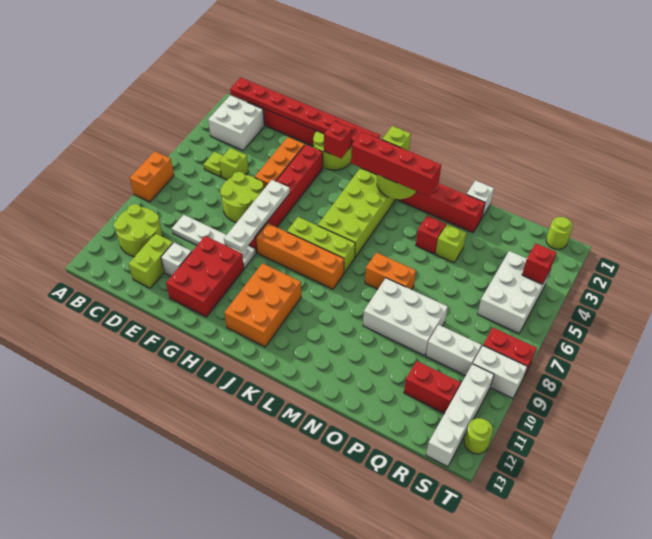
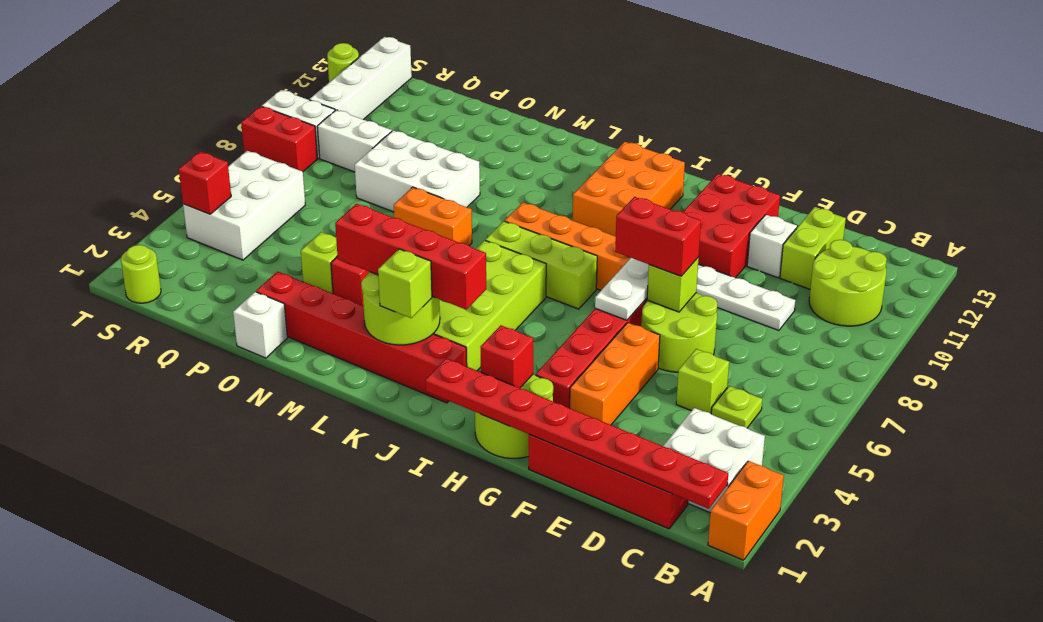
orange 1x2 brick [130,151,174,202] -> orange 1x2 brick moved to [708,461,784,560]
none -> lime 1x1 brick [647,257,699,312]
red 1x2 brick [404,361,461,414] -> red 1x2 brick moved to [615,197,701,276]

